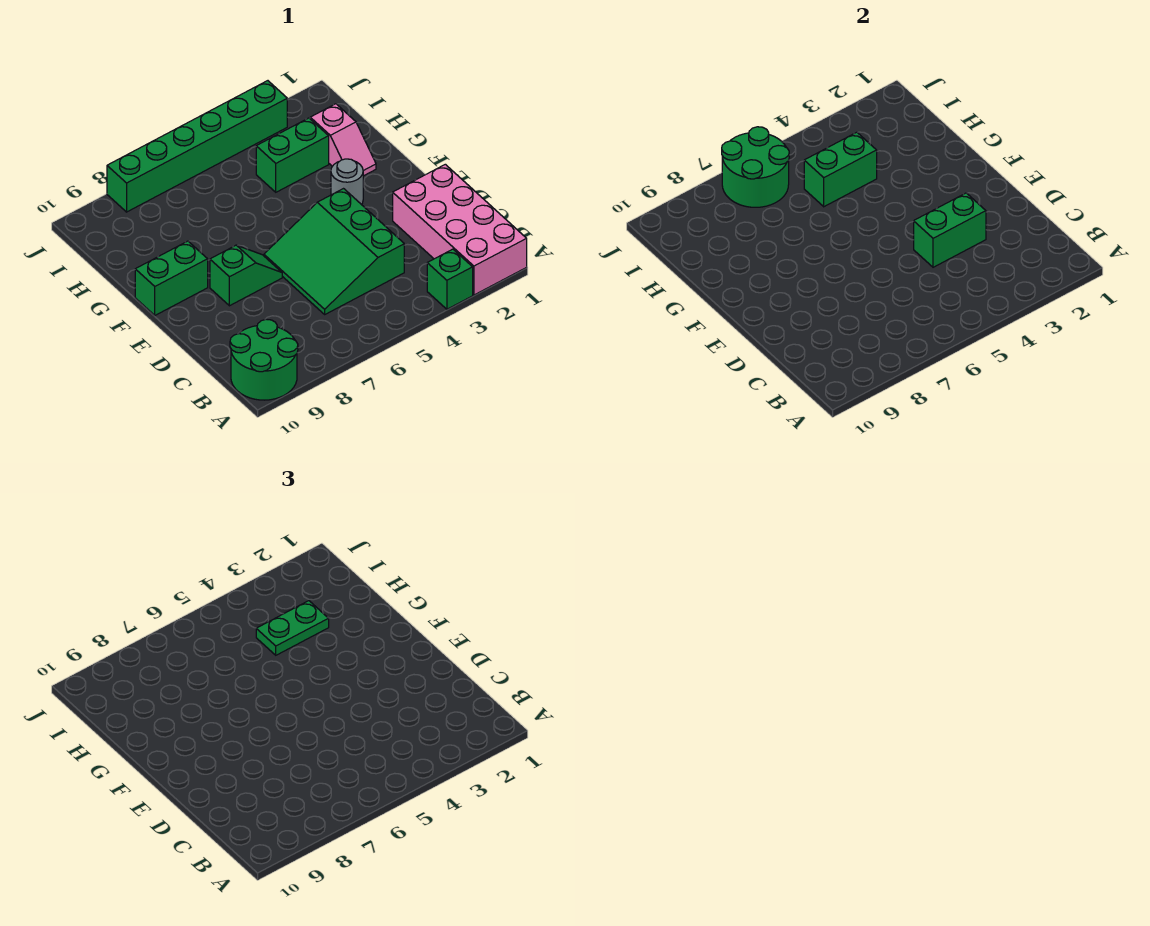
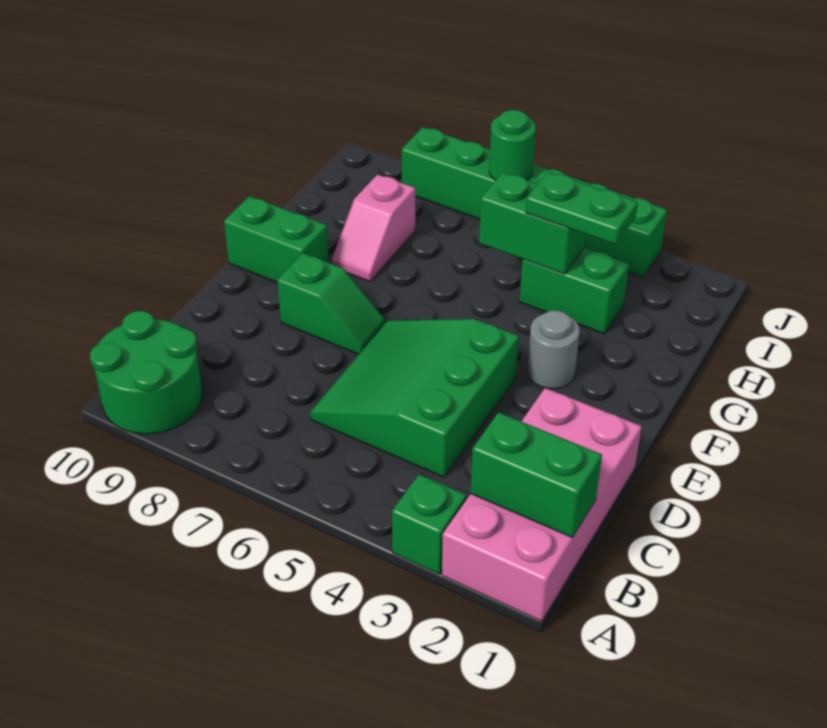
green 1x2 brick [914,193,986,267] -> green 1x2 brick moved to [471,412,602,537]
pink 1x2 slope [310,104,376,176] -> pink 1x2 slope moved to [332,175,416,282]
green 2x2 round brick [722,127,789,207] -> green 1x1 round brick [489,110,536,180]

